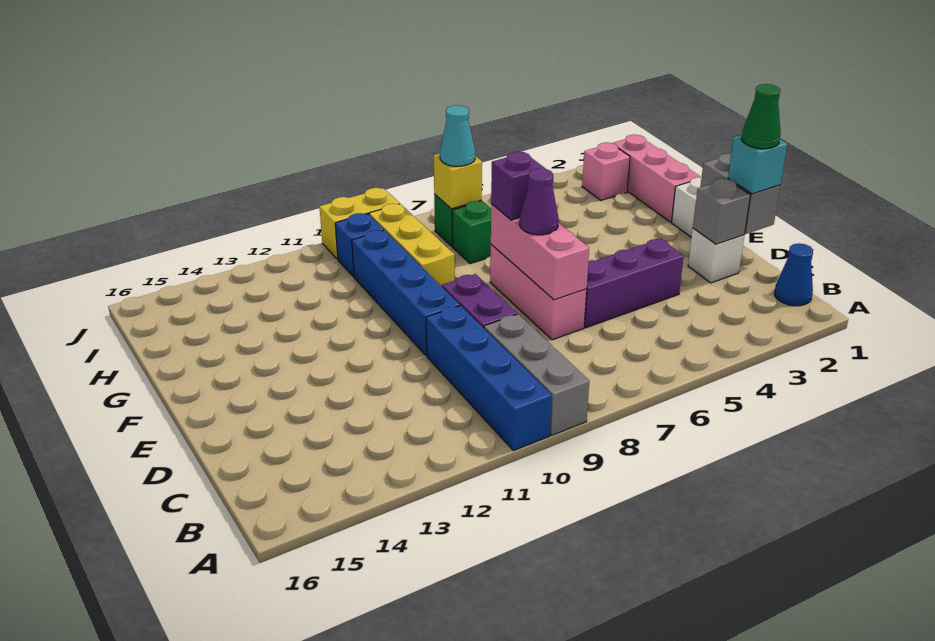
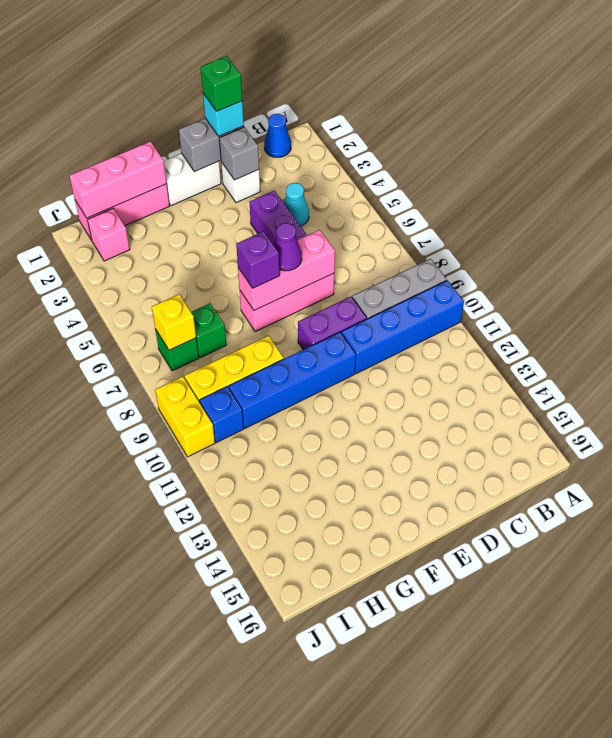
green 1x1 cone [741,84,781,149] -> green 1x1 brick [201,56,242,111]
none -> pink 1x3 brick [69,141,167,218]
cyan 1x1 cone [440,105,475,166] -> cyan 1x1 cone moved to [284,183,309,226]

